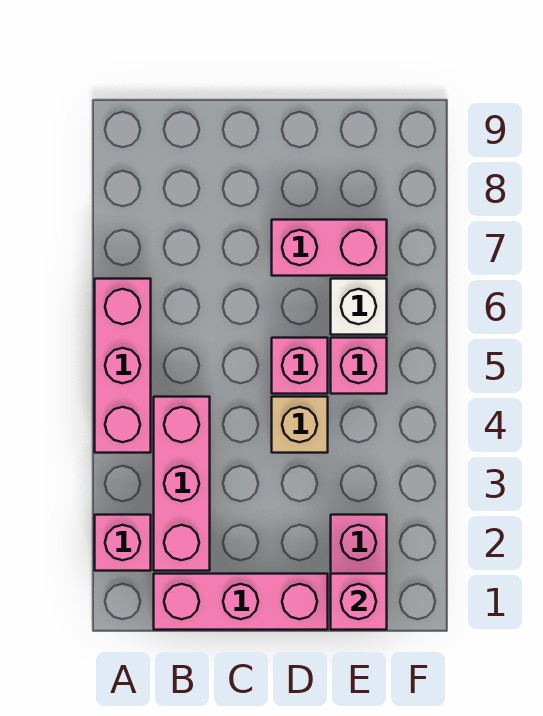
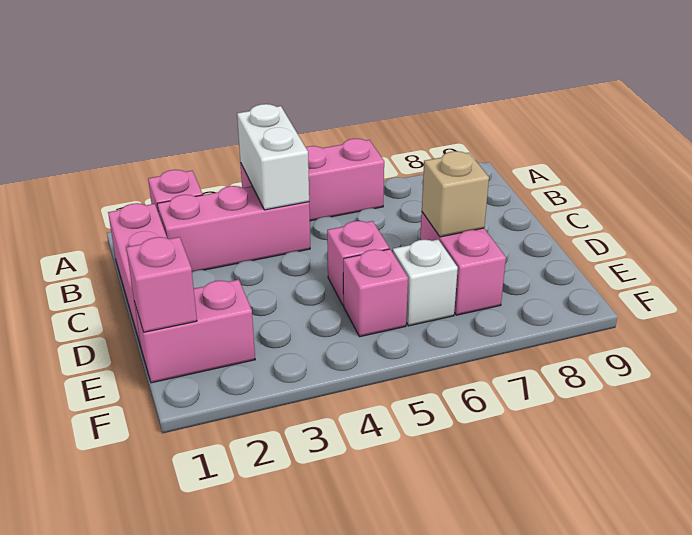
none -> white 1x2 brick [237,104,309,210]
tan 1x1 brick [272,397,328,453] -> tan 1x1 brick moved to [422,151,489,237]

